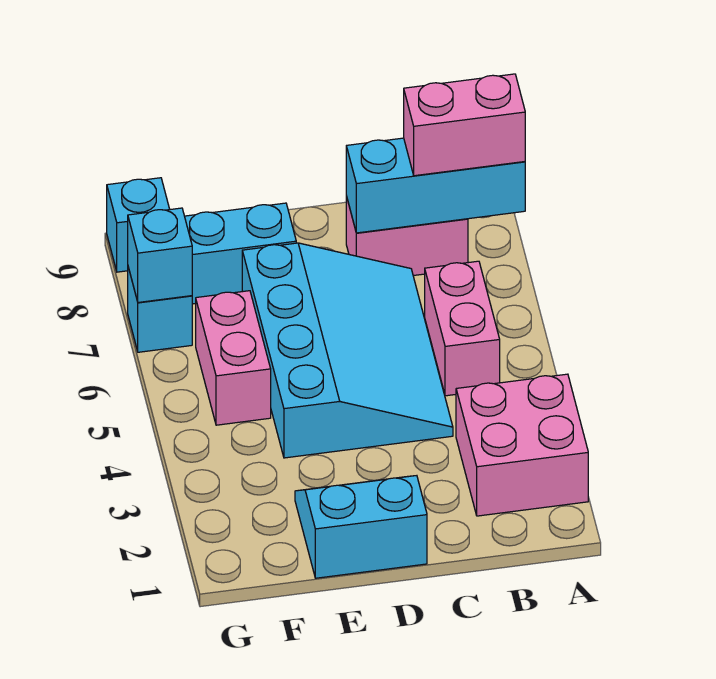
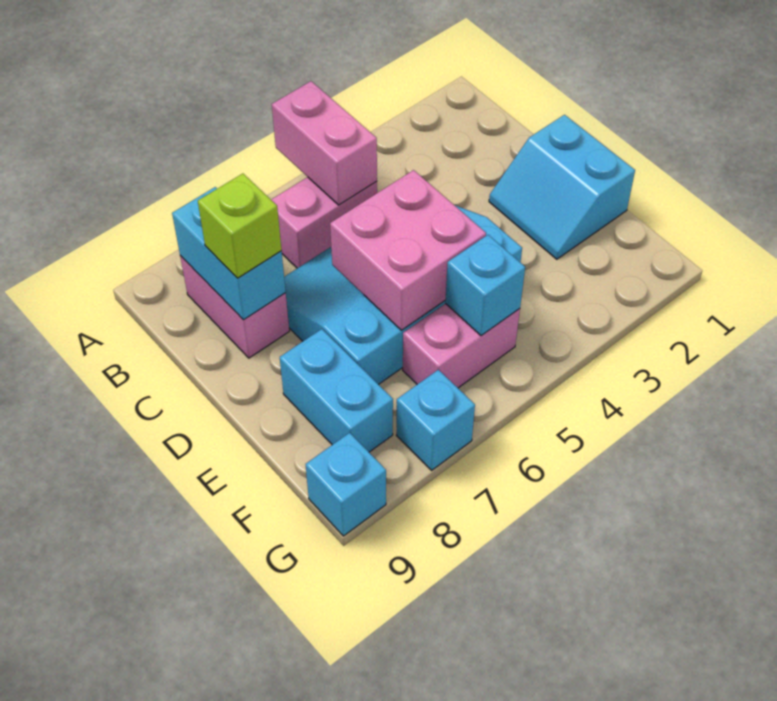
pink 2x2 brick [456,374,588,516] -> pink 2x2 brick moved to [330,170,486,330]
cyan 1x3 brick [346,138,525,233] -> cyan 1x2 brick [172,187,286,320]
pink 1x2 brick [404,74,525,176] -> pink 1x2 brick moved to [272,81,377,205]
none -> lime 1x1 brick [198,174,282,278]
cyan 1x1 brick [128,208,192,302] -> cyan 1x1 brick moved to [445,235,525,336]

